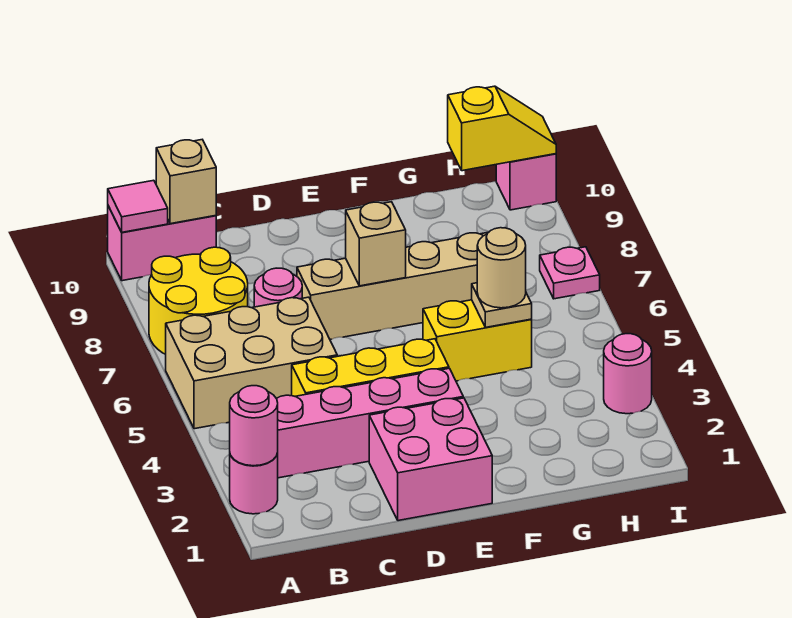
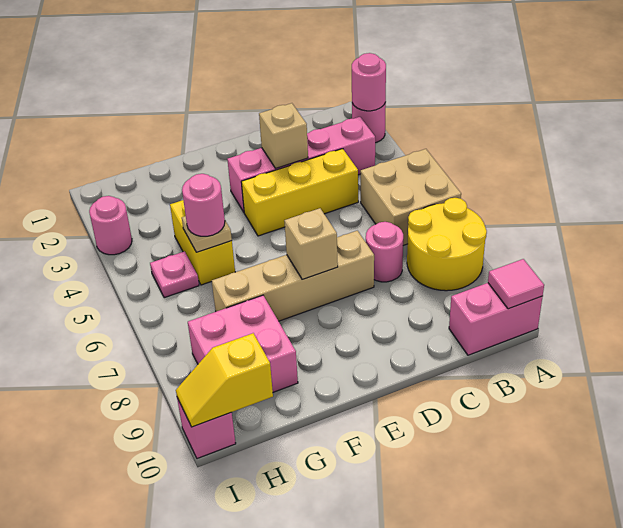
tan 2x3 brick [166,297,337,429] -> tan 2x2 brick [360,149,461,246]
tan 1x1 brick [156,140,216,224] -> tan 1x1 brick moved to [259,103,308,168]
pink 2x2 brick [369,398,492,521] -> pink 2x2 brick moved to [188,295,298,392]
yellow 1x2 brick [423,300,532,381] -> yellow 1x2 brick turned to [170,200,235,285]
tan 1x1 round brick [477,228,526,308] -> pink 1x1 round brick [182,174,225,236]
pink 1x1 plate [540,247,600,299] -> pink 1x1 plate moved to [150,251,199,298]

